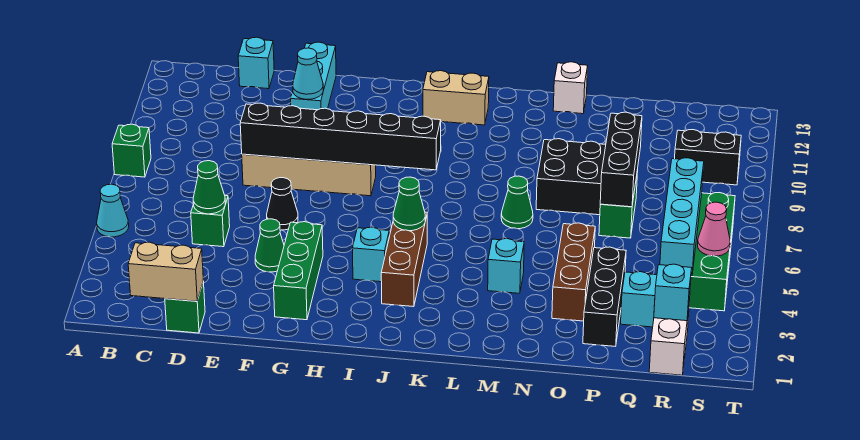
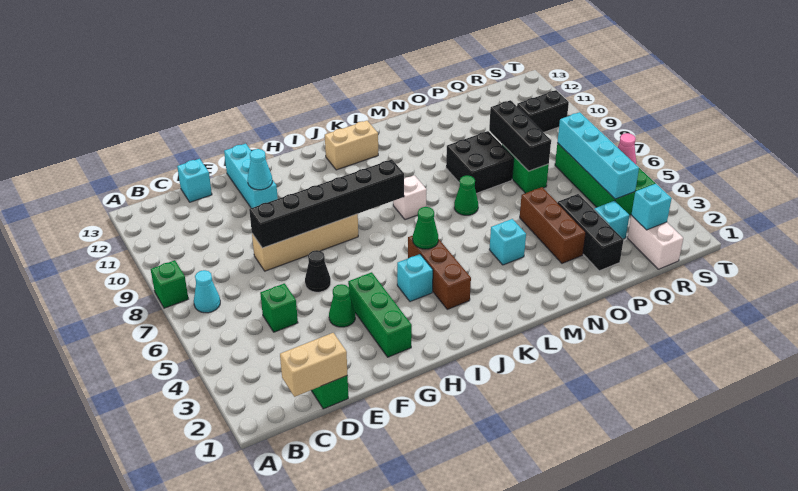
cyan 1x1 cone [97,184,129,237] -> cyan 1x1 cone moved to [194,270,220,313]
green 1x1 cone [193,161,225,214] -> none
white 1x1 brick [553,62,588,114] -> white 1x1 brick moved to [393,175,427,220]

